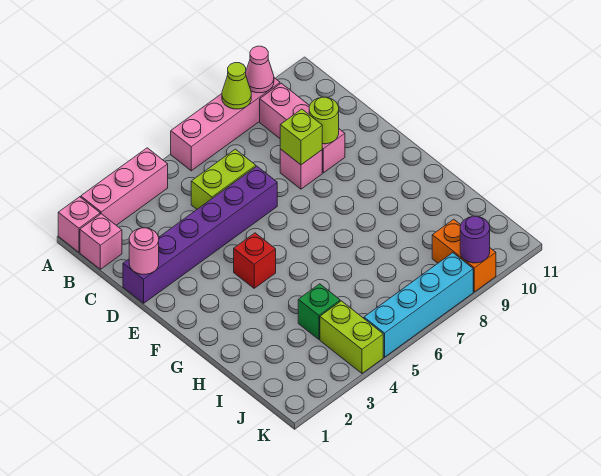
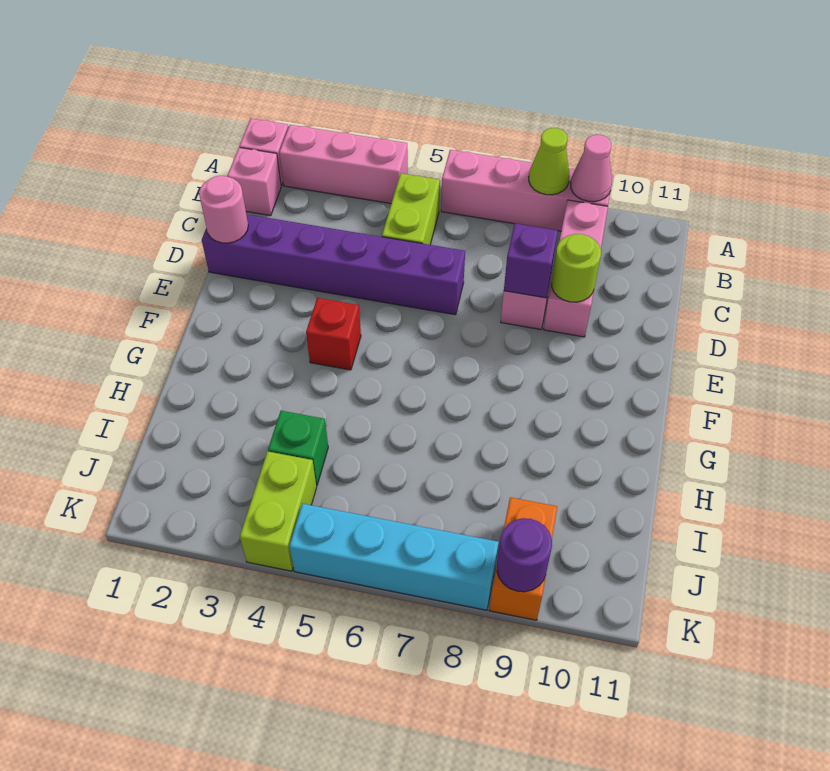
lime 1x2 brick [191,149,256,209] -> lime 1x2 brick turned to [382,173,440,245]
lime 1x1 brick [280,109,322,165] -> purple 1x1 brick [504,223,558,298]

